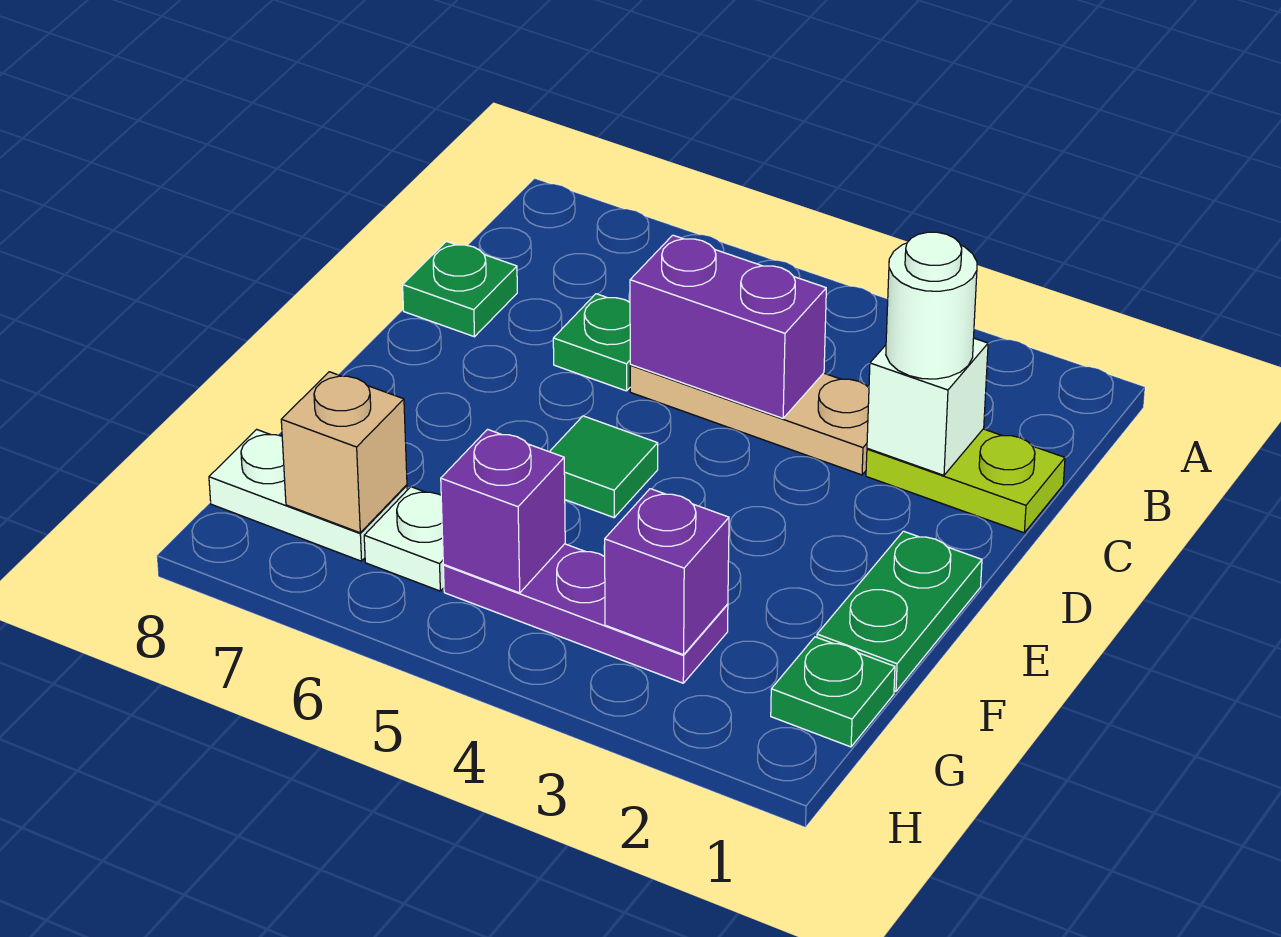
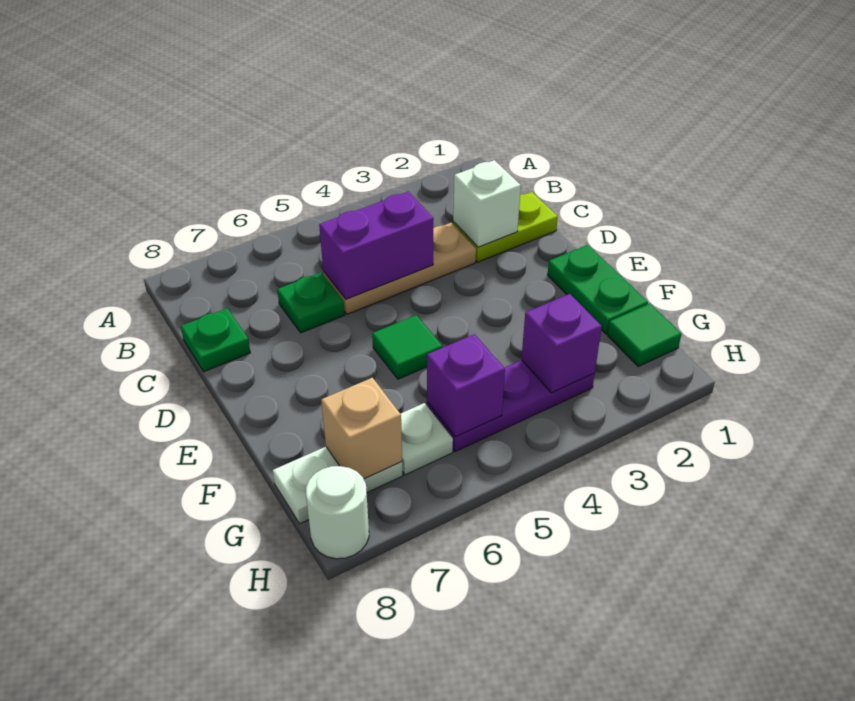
white 1x1 round brick [886,232,977,379] -> white 1x1 round brick moved to [306,466,369,559]
green 1x1 plate [771,637,895,747] -> green 1x1 tile [607,303,681,366]

